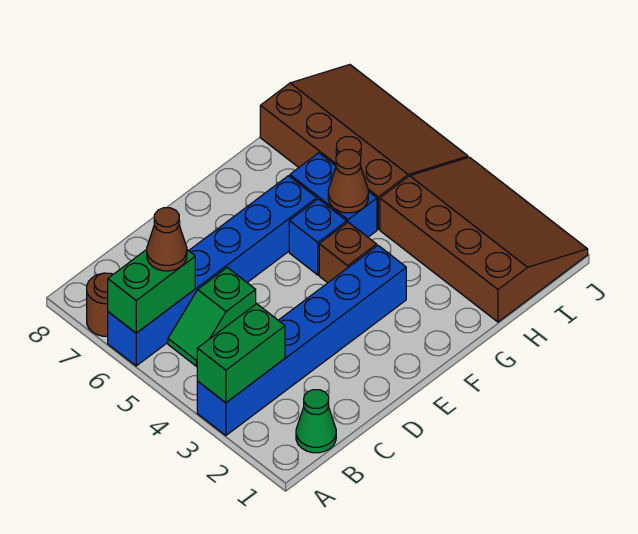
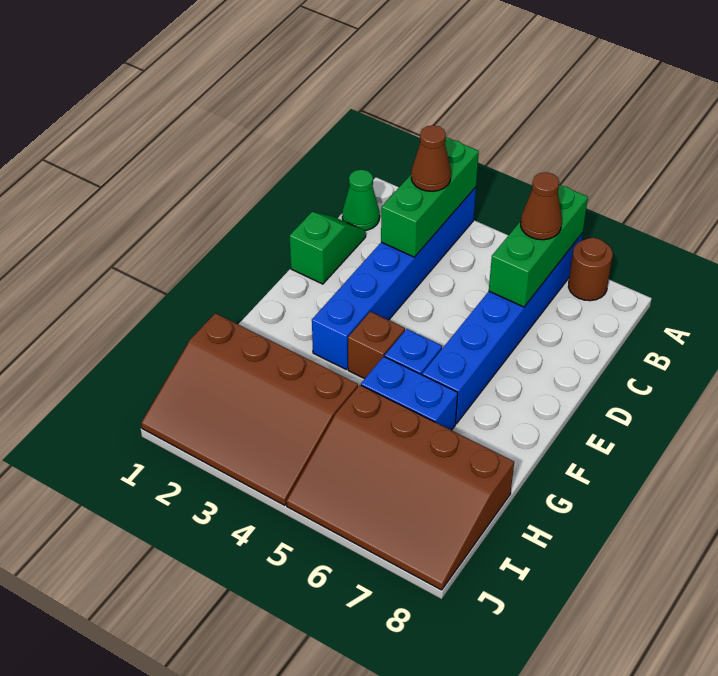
green 1x2 brick [197,304,285,403] -> green 1x3 brick [381,137,479,257]
green 1x2 brick [108,249,195,333] -> green 1x3 brick [489,185,588,307]
green 1x2 slope [168,267,256,366] -> green 1x2 slope moved to [290,212,366,284]
brown 1x1 cone [328,150,368,213] -> brown 1x1 cone moved to [411,125,451,191]

